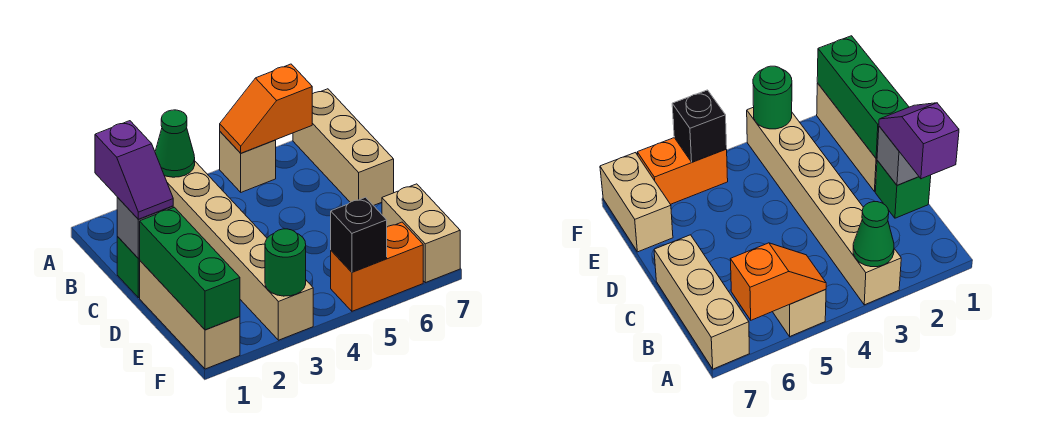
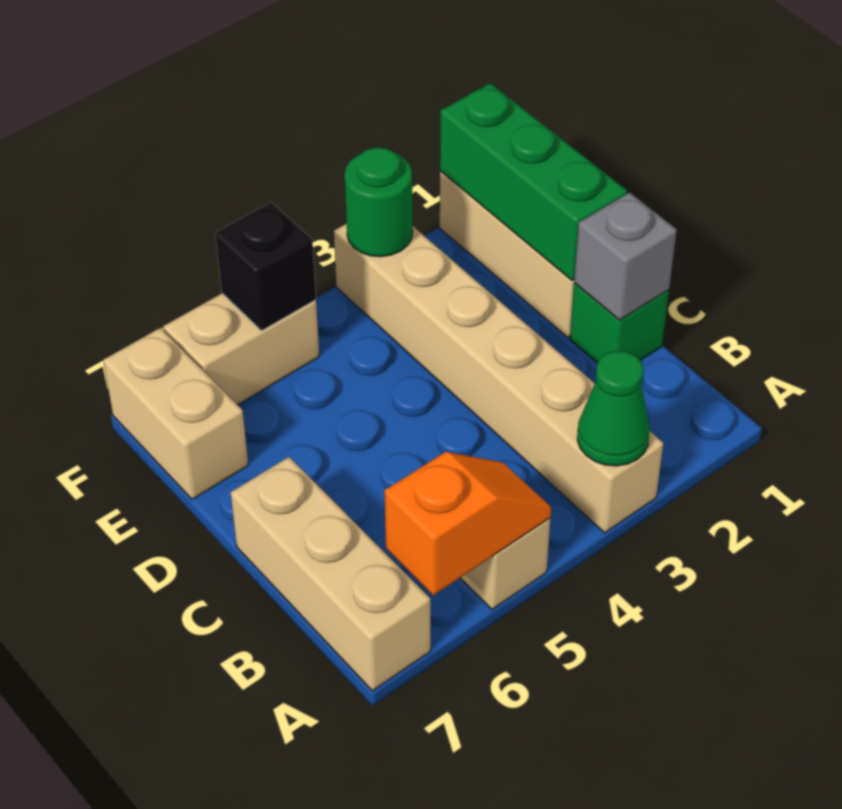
purple 1x2 slope [95,121,173,219] -> none
orange 1x2 brick [331,222,423,311] -> tan 1x2 brick [163,294,319,405]

